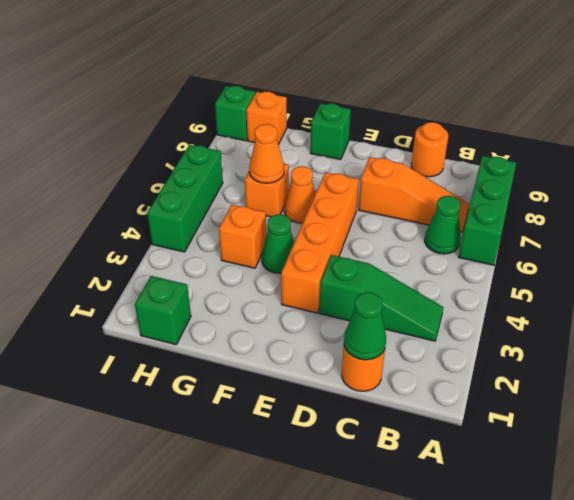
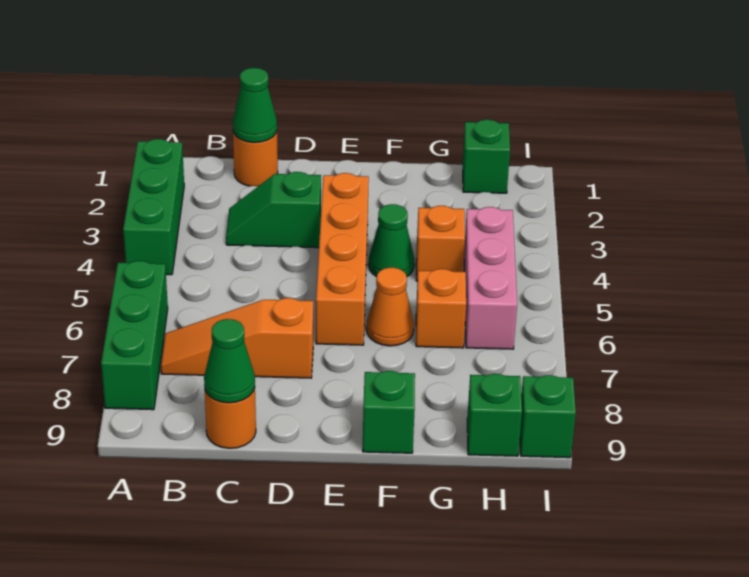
green 1x3 slope [319,255,443,341] -> green 1x2 slope [226,172,321,248]
green 1x1 cone [425,196,461,254] -> green 1x1 cone moved to [204,319,255,403]
orange 1x1 cone [249,124,284,183] -> none
none -> pink 1x3 brick [464,207,517,349]
orange 1x1 brick [246,92,287,144] -> green 1x1 brick [467,374,522,456]
green 1x3 brick [147,145,223,252] -> green 1x3 brick moved to [123,139,184,275]

